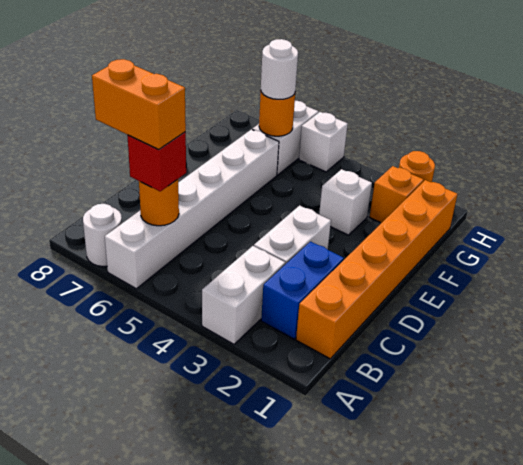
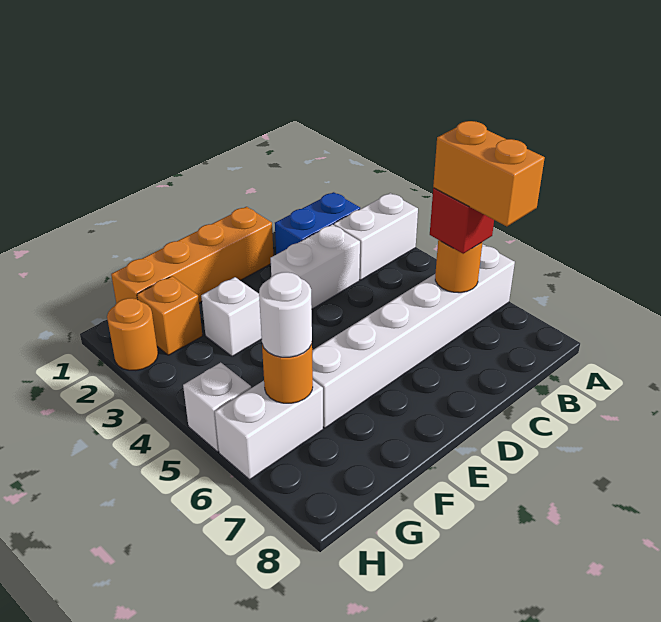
white 1x1 round brick [83,204,122,267] -> none
orange 1x6 brick [296,180,458,359] -> orange 1x4 brick [111,207,273,303]

